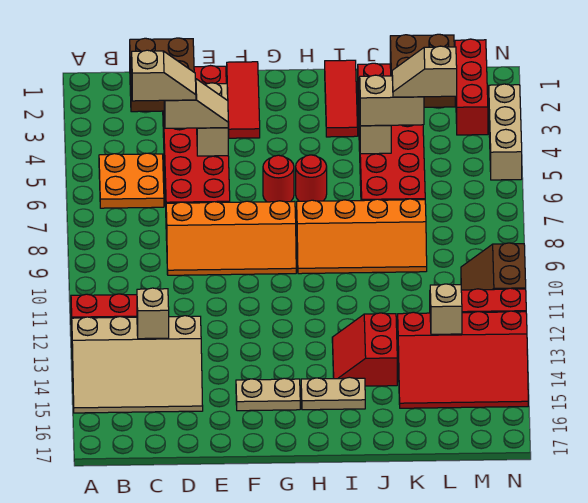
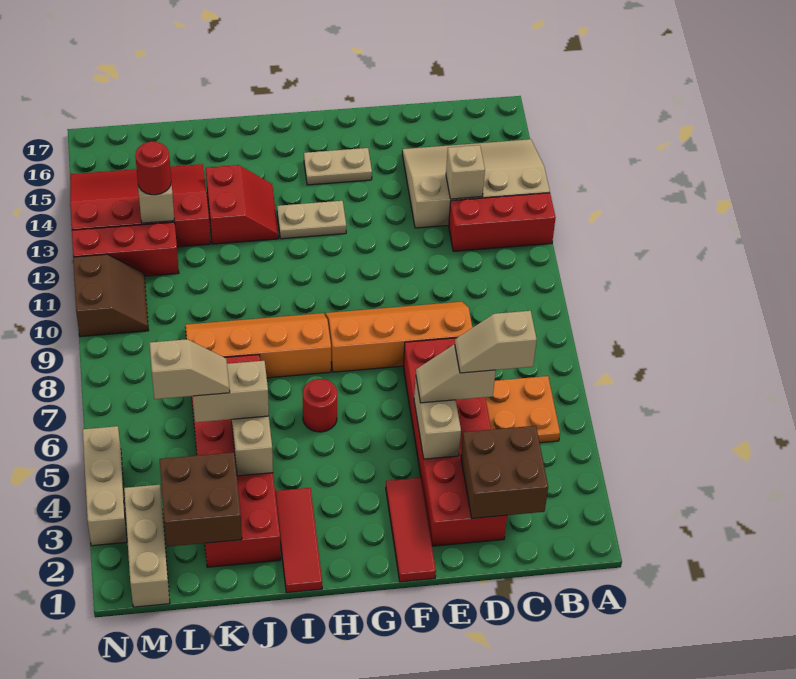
red 1x1 round brick [263,155,294,202] -> red 1x1 round brick moved to [135,141,171,195]
tan 1x2 plate [301,377,365,410] -> tan 1x2 plate moved to [277,201,346,239]
red 1x3 brick [455,39,488,135] -> tan 1x3 brick [124,485,170,607]

